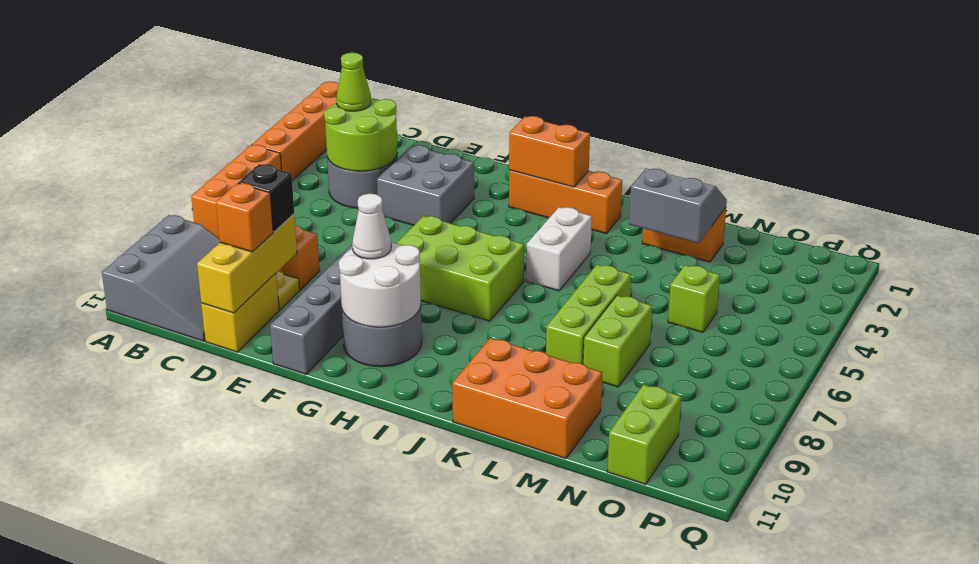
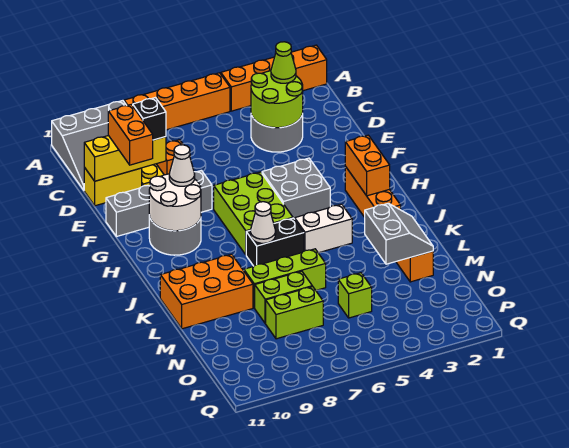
orange 1x3 brick [191,145,281,238] -> orange 1x4 brick [124,73,230,130]
orange 1x1 brick [216,183,273,252] -> orange 1x2 brick [108,105,153,165]
grey 2x2 brick [377,145,474,225] -> grey 2x2 brick moved to [262,158,330,219]
none -> black 1x2 brick [246,218,304,266]
none -> white 1x1 cone [250,202,276,243]
orange 2x3 brick [452,338,602,459] -> orange 2x3 brick turned to [160,254,253,329]
lime 1x2 brick [607,385,681,484] -> lime 1x2 brick moved to [266,286,323,339]

